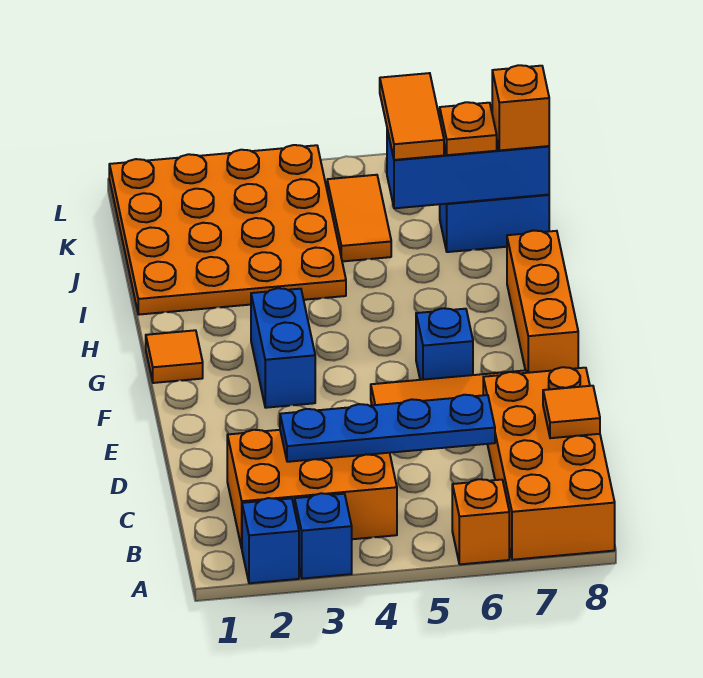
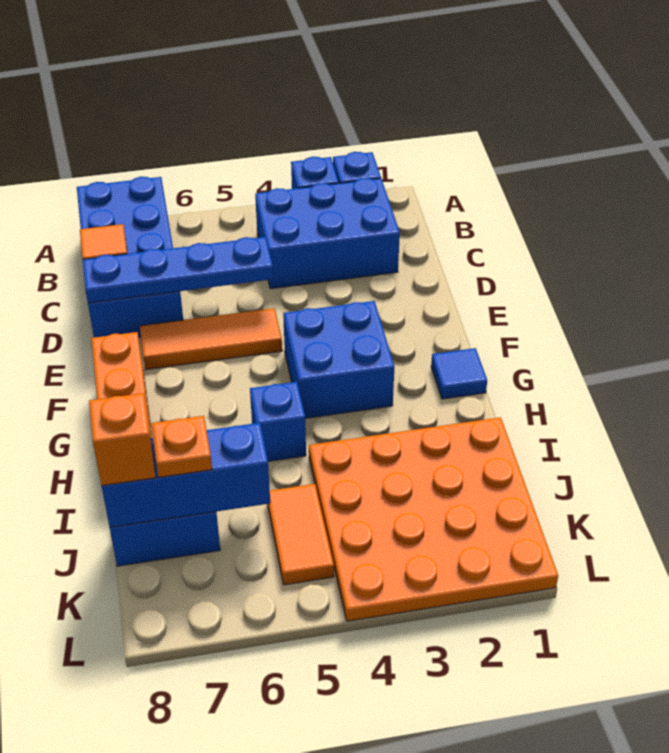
orange 1x1 brick [452,479,509,564] -> none
orange 2x4 brick [483,367,615,560] -> blue 2x4 brick [77,177,183,338]
orange 2x3 brick [227,430,397,548] -> blue 2x3 brick [255,178,400,289]
blue 1x4 plate [280,395,495,462] -> blue 1x4 plate moved to [83,237,273,303]
blue 1x2 brick [251,288,315,408] -> blue 2x2 brick [283,301,394,418]
blue 1x1 brick [416,308,473,380] -> blue 1x1 brick moved to [250,382,306,461]
orange 1x1 tile [146,330,203,383] -> blue 1x1 tile [431,348,487,399]
orange 1x2 tile [380,73,444,160] -> none

